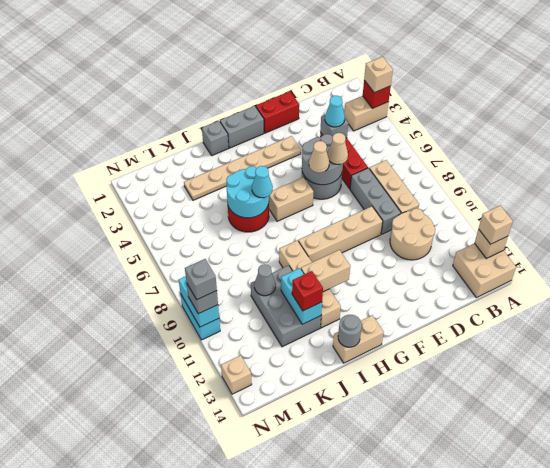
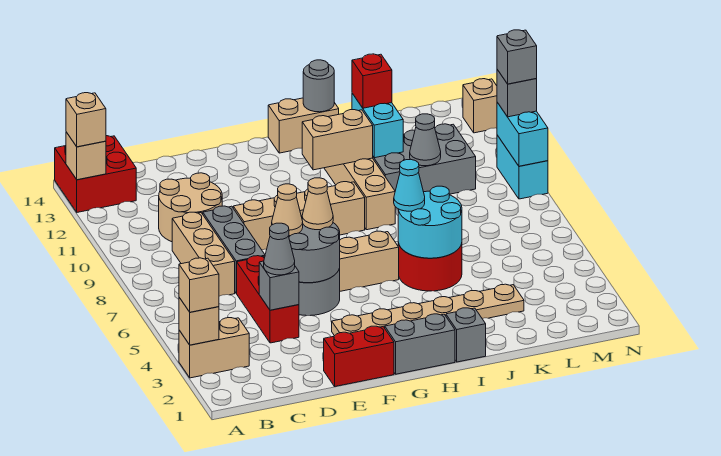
red 1x1 brick [363,80,391,109] -> tan 1x1 brick [179,298,219,345]
tan 2x2 brick [453,243,516,298] -> red 2x2 brick [55,136,136,212]
cyan 1x1 cone [325,96,345,127] -> grey 1x1 cone [264,223,295,275]
grey 2x3 brick [251,265,321,347] -> grey 2x3 brick turned to [373,124,476,194]

